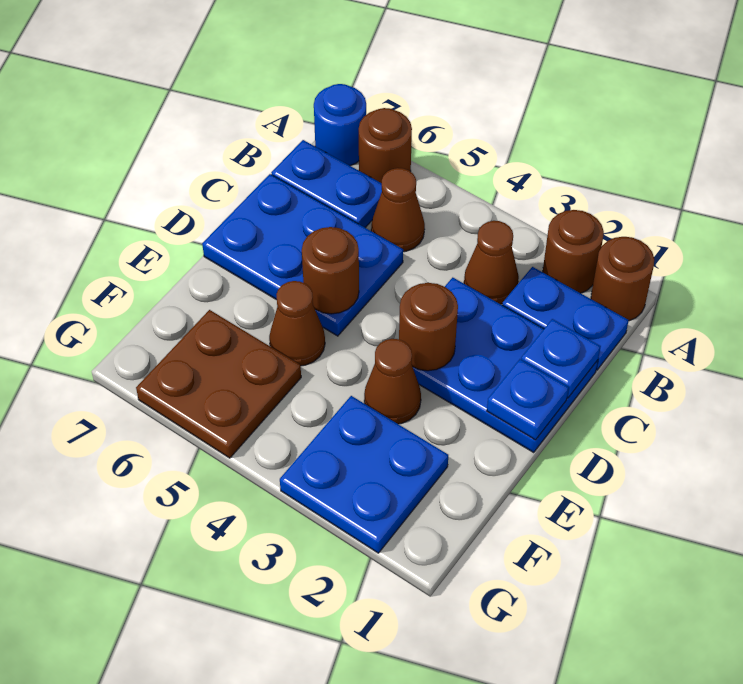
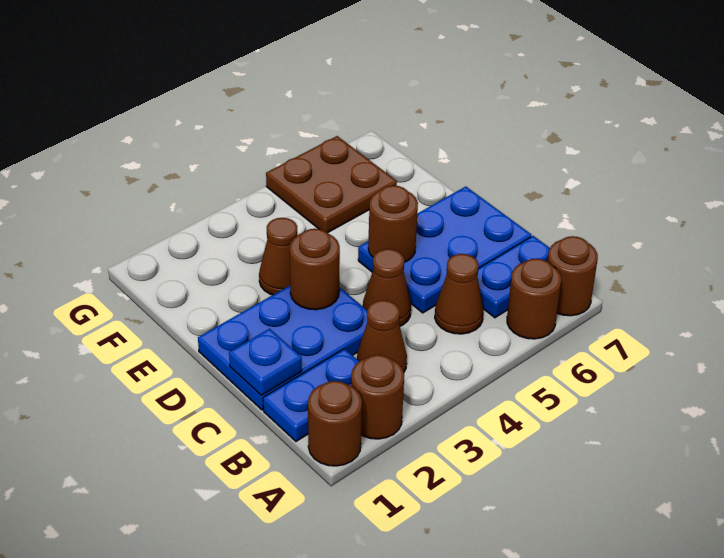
blue 1x1 round brick [314,84,366,166] -> brown 1x1 round brick [547,236,598,316]
blue 1x1 plate [487,359,569,440] -> none
brown 1x1 cone [269,281,325,366] -> brown 1x1 cone moved to [363,249,411,326]
blue 2x2 plate [280,396,448,553] -> none

